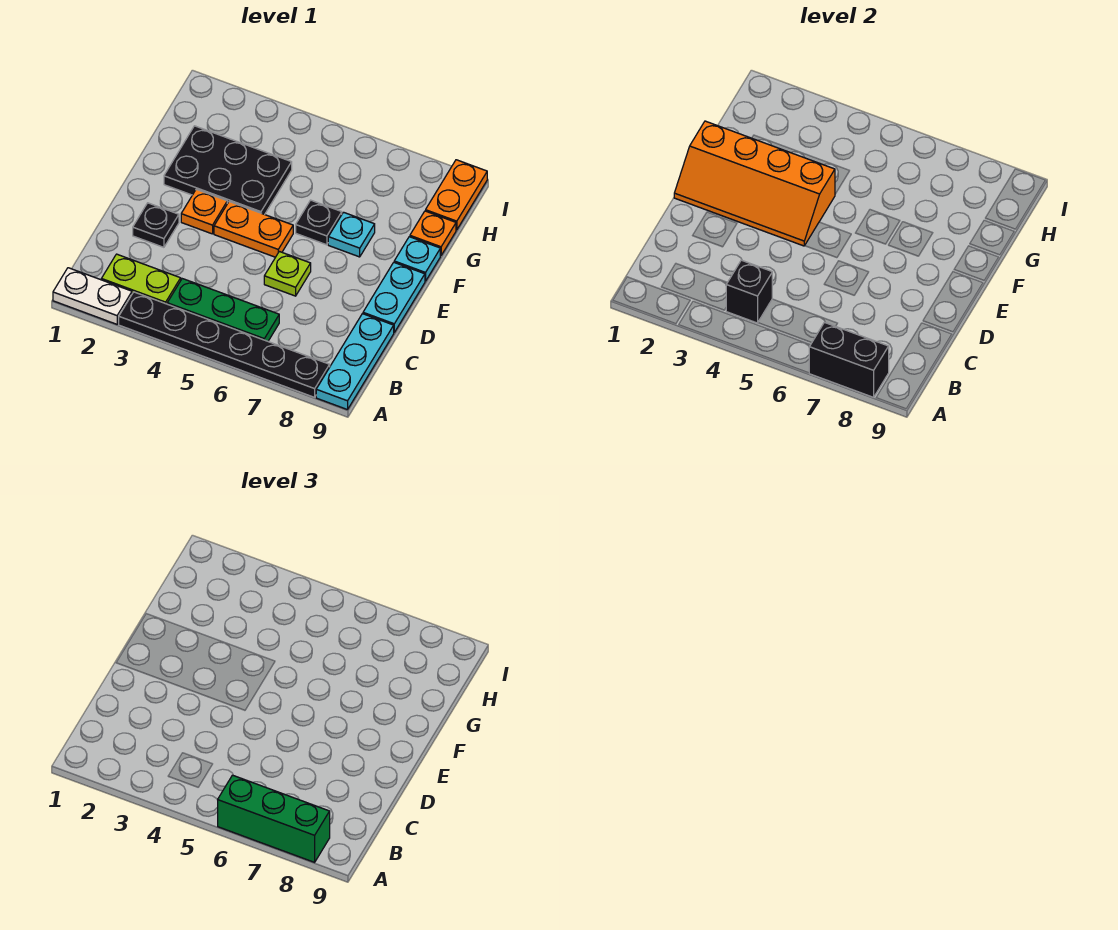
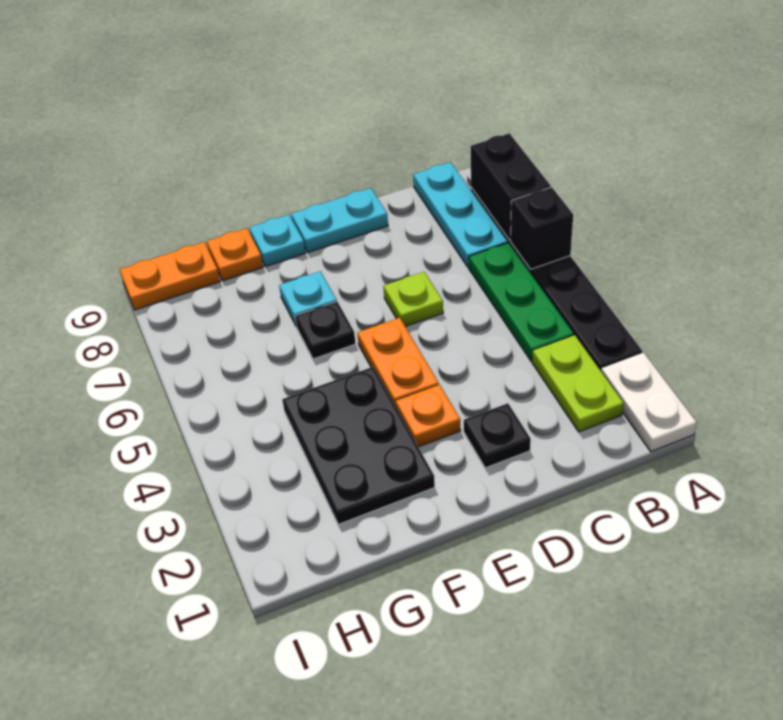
green 1x3 brick [218,775,330,862] -> none
cyan 1x3 plate [316,314,394,410] -> cyan 1x3 plate turned to [413,162,508,268]
black 1x1 brick [726,260,772,323] -> black 1x1 brick moved to [511,187,573,269]
orange 2x4 slope [674,121,835,246] -> none

